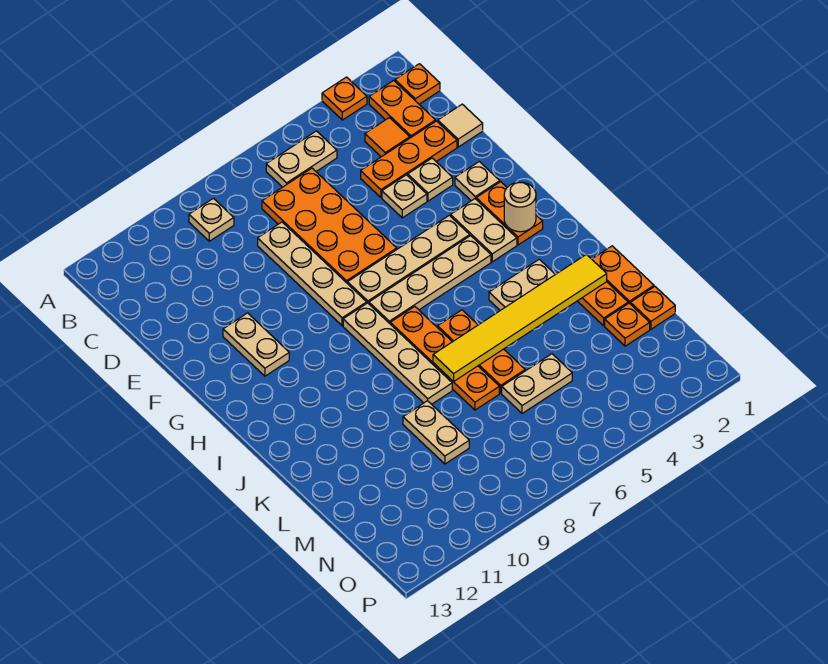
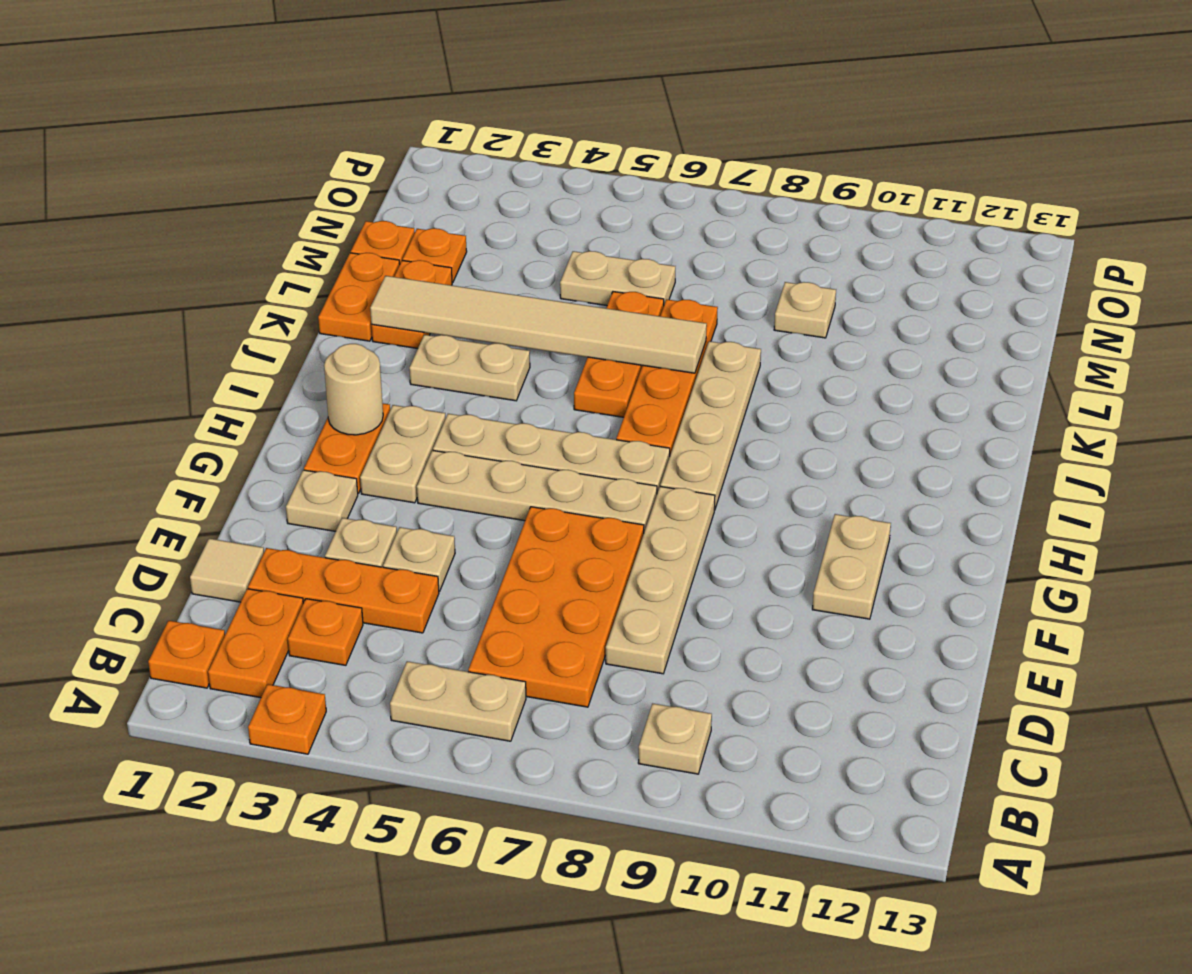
orange 1x1 tile [365,118,410,157] -> orange 1x1 plate [288,599,363,665]
yellow 1x6 tile [433,254,607,382] -> tan 1x6 tile [370,276,707,373]
tan 1x2 plate [403,401,469,464] -> tan 1x1 plate [774,282,836,338]

